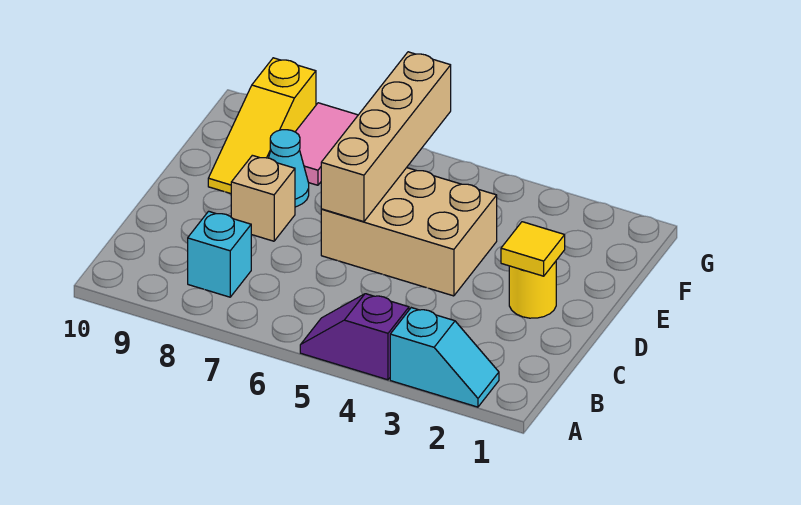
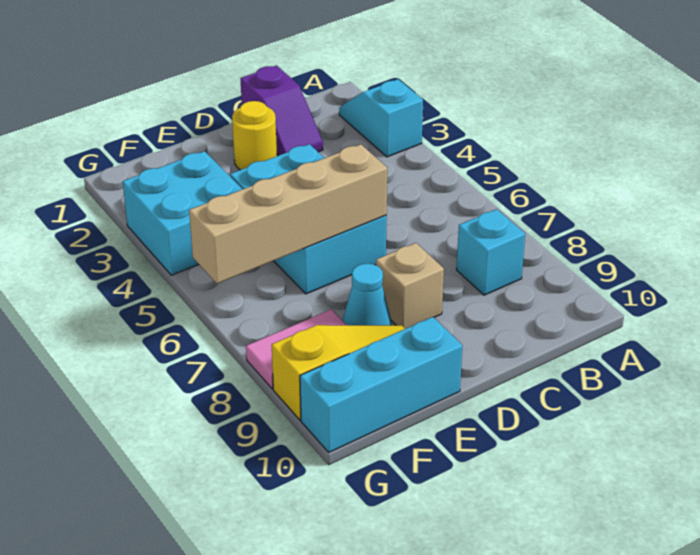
purple 1x2 slope [300,294,409,380] -> purple 1x2 slope moved to [240,65,323,156]
yellow 1x1 tile [501,222,565,276] -> none
tan 2x3 brick [321,168,497,296] -> cyan 2x3 brick [230,144,387,294]
none -> cyan 1x3 brick [300,317,462,452]
none -> cyan 2x2 brick [123,151,242,275]

